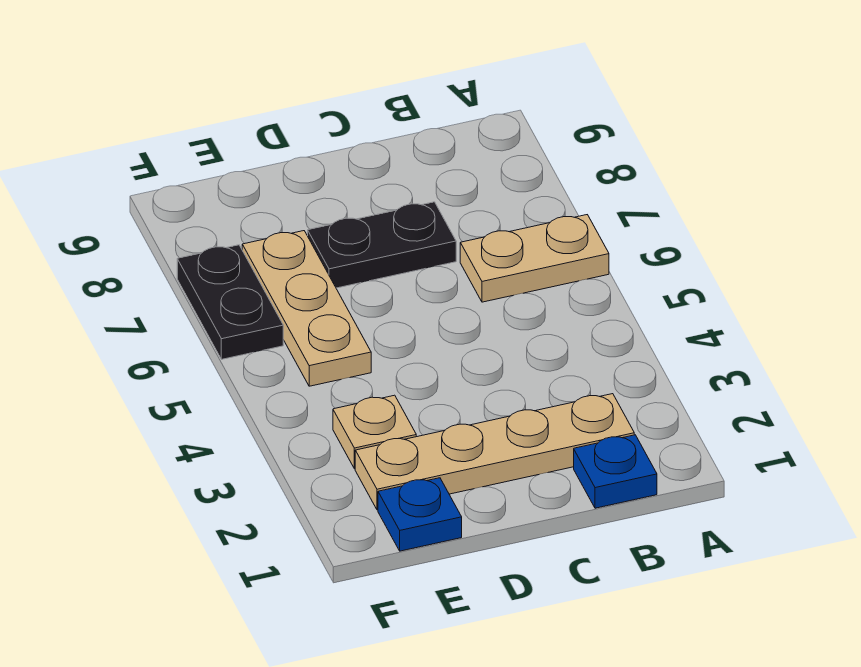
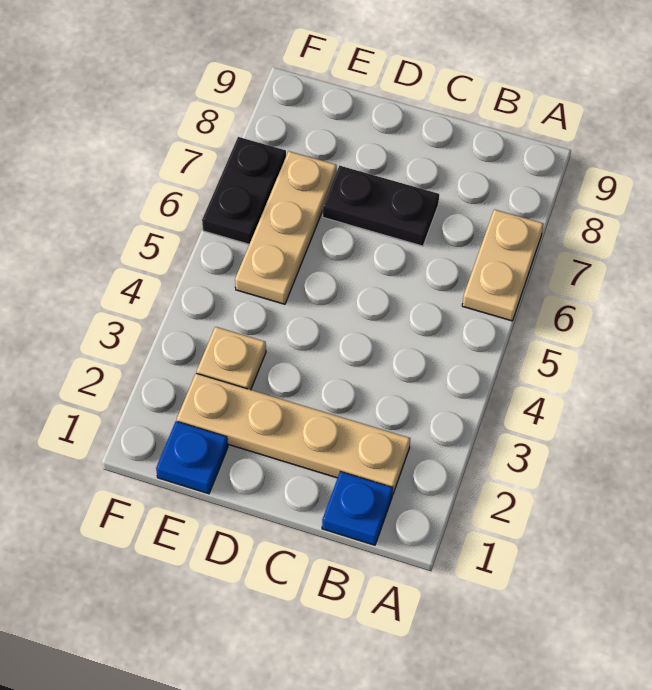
tan 1x2 plate [460,215,609,302] -> tan 1x2 plate turned to [462,209,544,321]

